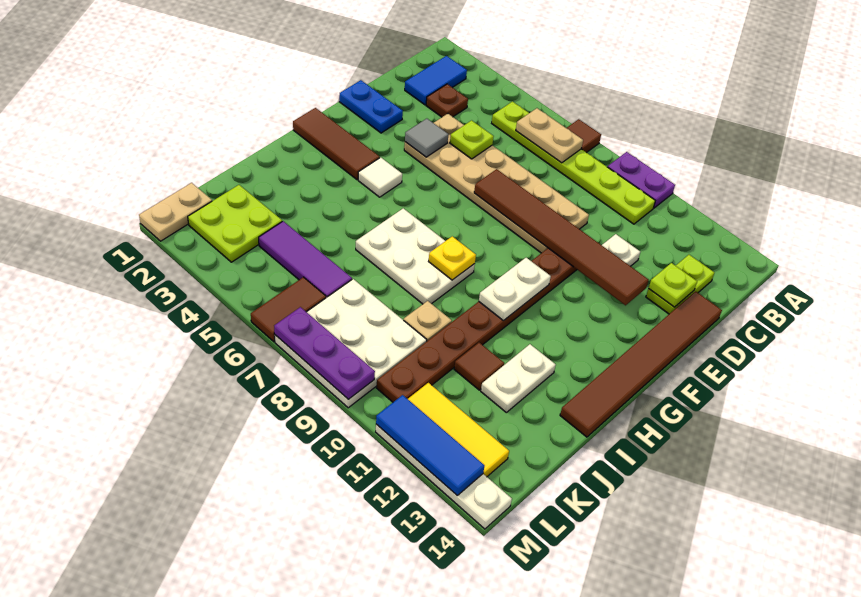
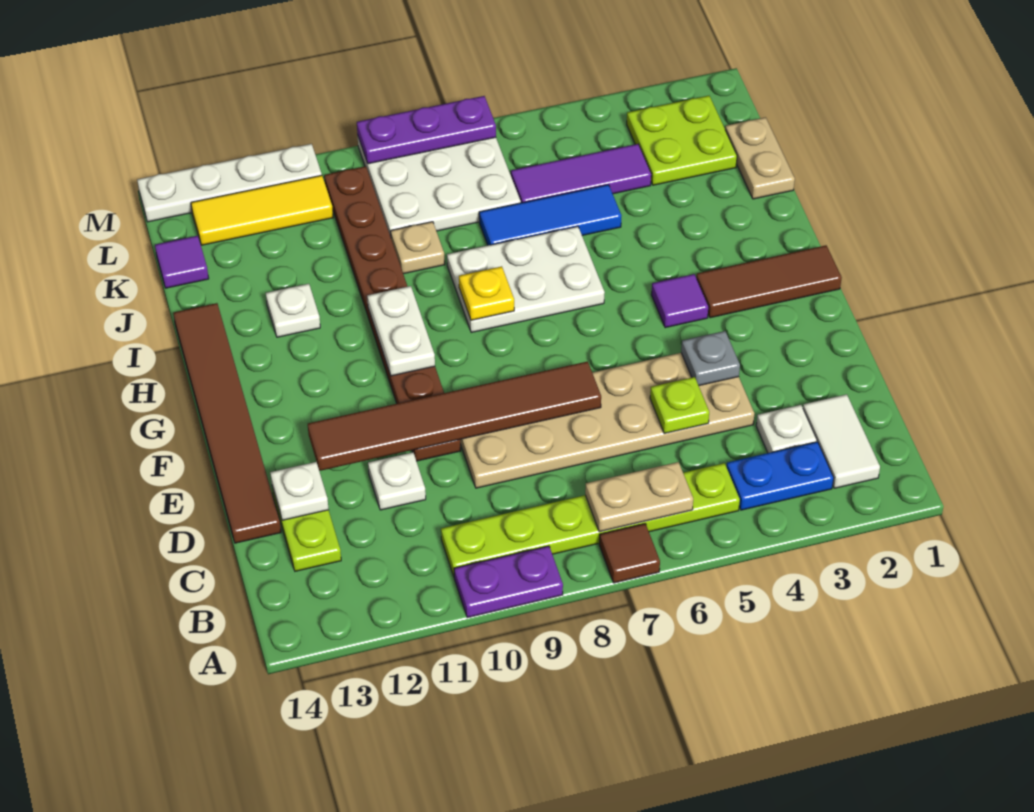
blue 1x2 tile [405,56,467,105] -> white 1x2 tile [803,394,880,488]
brown 1x1 plate [426,84,468,117] -> white 1x1 plate [756,405,817,453]
lime 1x1 plate [649,263,697,307] -> white 1x1 plate [270,462,329,520]
blue 1x2 plate [339,80,403,133] -> blue 1x2 plate moved to [727,442,834,510]
grey 1x1 tile [405,119,449,157] -> grey 1x1 plate [681,331,740,386]
white 1x1 tile [358,157,402,197] -> purple 1x1 tile [651,274,708,328]
white 1x2 plate [481,344,556,412] -> white 1x1 plate [266,284,320,337]
brown 1x1 tile [454,343,504,390] -> none
none -> purple 1x1 tile [155,236,209,288]
tan 1x2 plate [139,183,212,241] -> tan 1x2 plate moved to [725,117,795,199]
brown 1x2 tile [251,277,326,342] -> none
blue 1x3 tile [376,395,484,495] -> blue 1x3 tile moved to [479,185,622,245]

